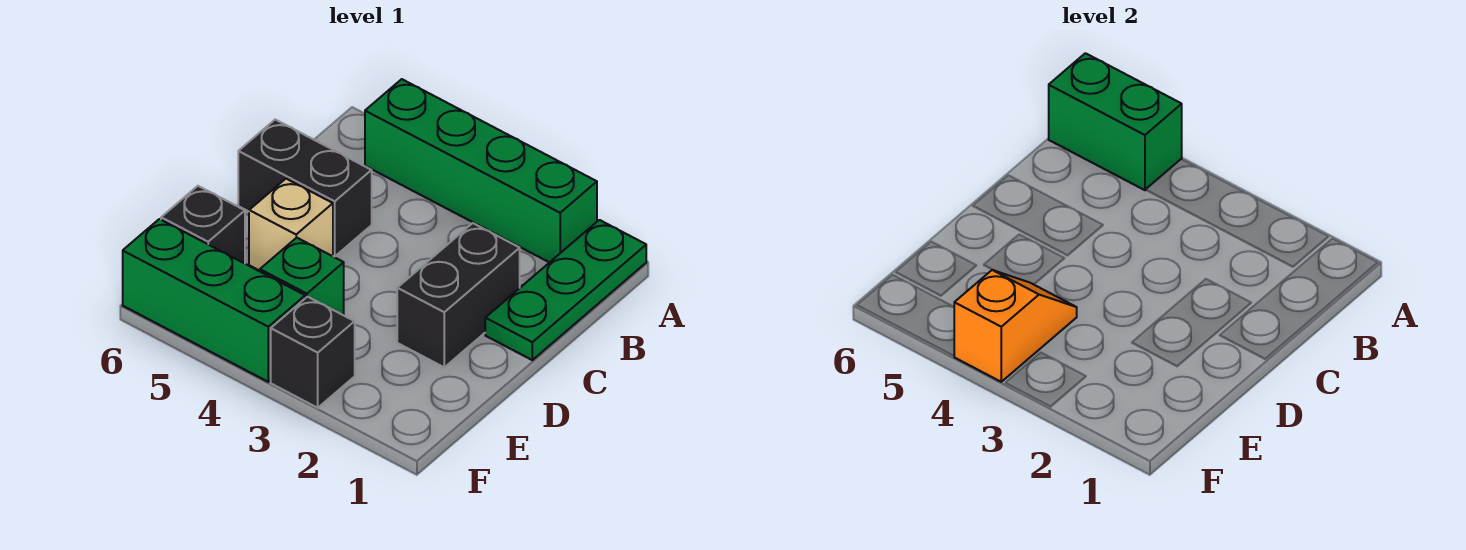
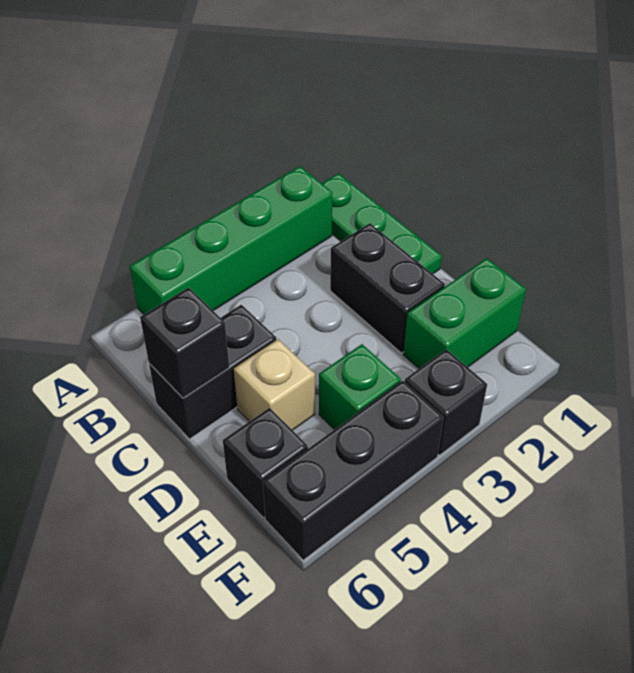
green 1x2 brick [1049,53,1182,190] -> green 1x2 brick moved to [403,258,526,368]
none -> black 1x1 brick [140,288,229,398]
orange 1x2 slope [954,270,1077,382] -> none
green 1x3 brick [123,219,305,382] -> black 1x3 brick [263,381,444,560]

